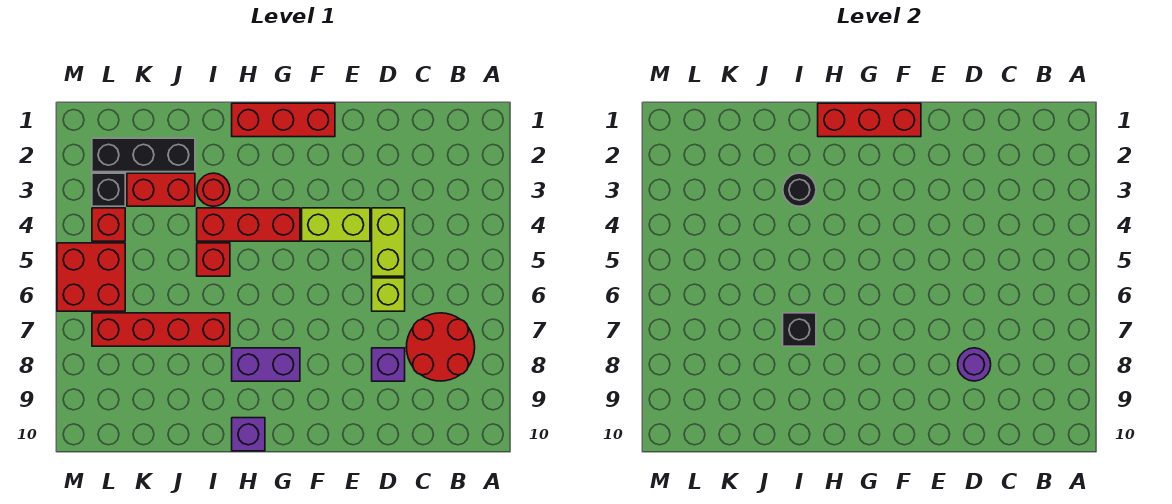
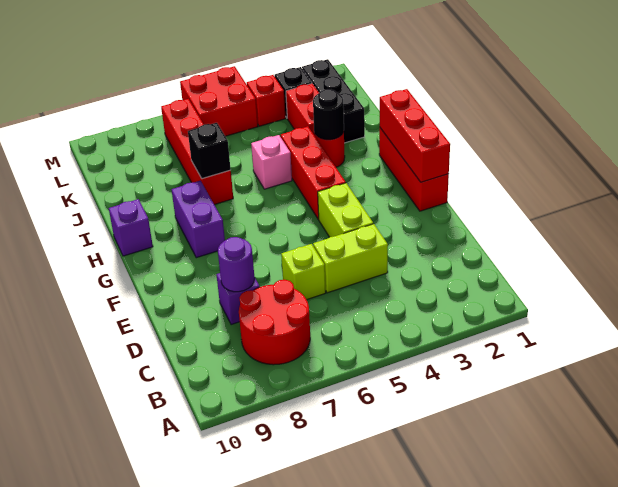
red 1x1 brick [197,243,230,276] -> pink 1x1 brick [251,135,292,189]

